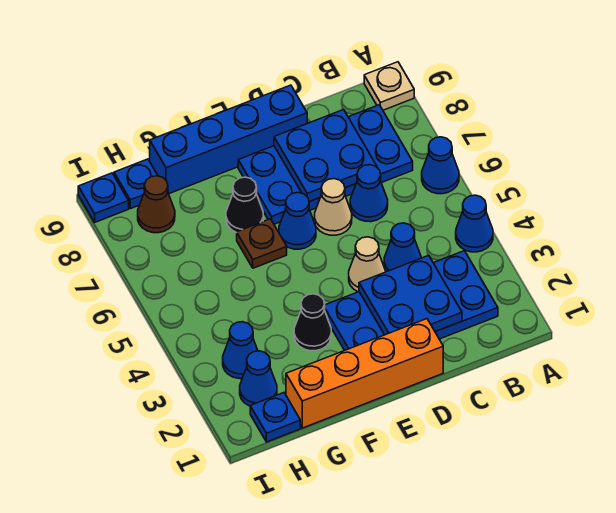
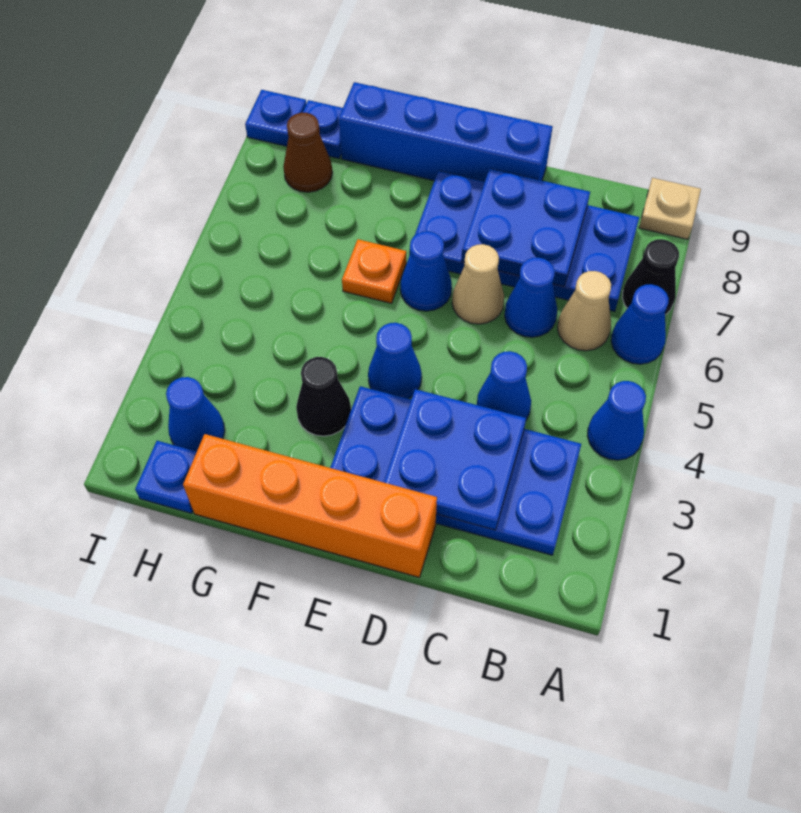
tan 1x1 cone [349,237,386,292] -> tan 1x1 cone moved to [558,271,611,351]
brown 1x1 plate [237,219,287,268] -> orange 1x1 plate [342,239,406,303]
black 1x1 cone [226,177,263,233] -> black 1x1 cone moved to [622,239,679,315]
blue 1x1 cone [223,322,258,379] -> blue 1x1 cone moved to [368,323,422,399]

